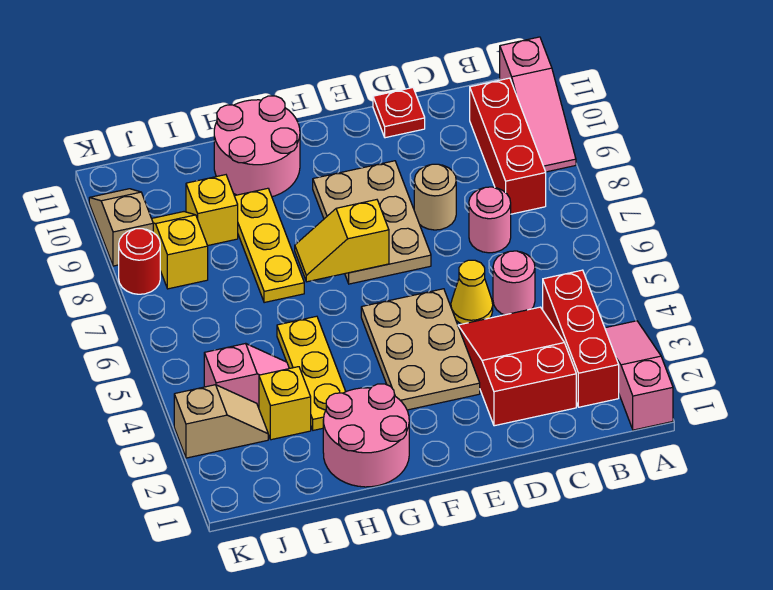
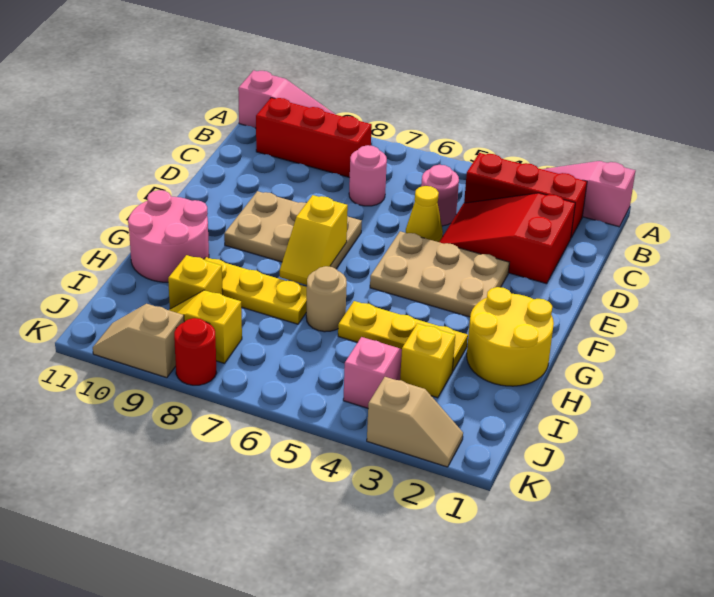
tan 1x1 round brick [414,164,456,230] -> tan 1x1 round brick moved to [306,266,347,332]
red 1x1 plate [373,88,425,138] -> none
pink 2x2 round brick [323,384,409,487] -> yellow 2x2 round brick [467,287,554,386]
tan 1x2 slope [174,385,268,458] -> tan 1x2 slope turned to [367,377,463,467]

